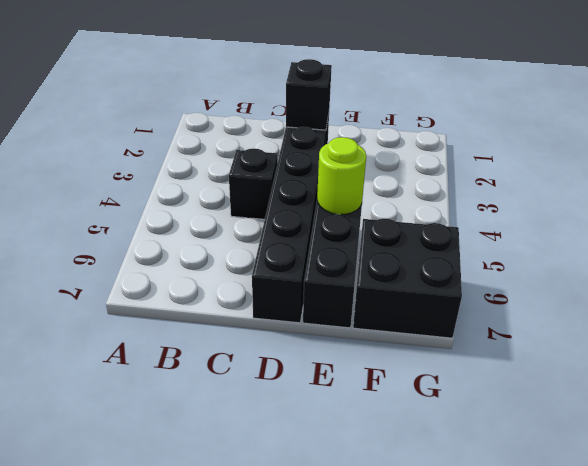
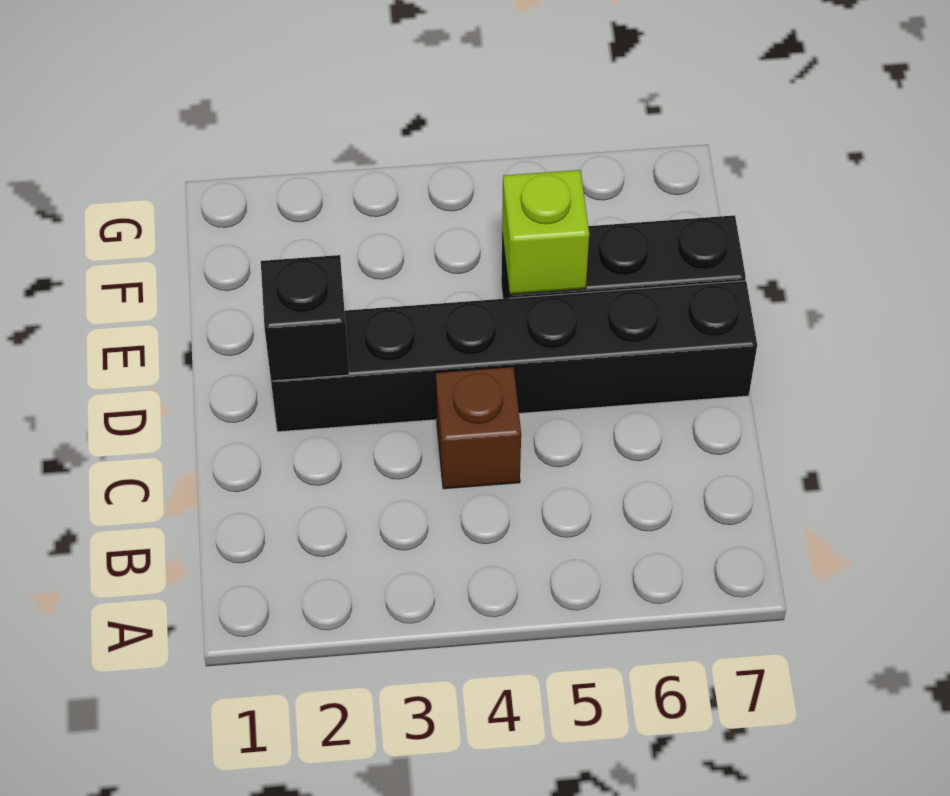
black 1x1 brick [229,148,278,219] -> brown 1x1 brick [436,367,521,489]
lime 1x1 round brick [317,137,366,215] -> lime 1x1 brick [502,170,589,295]
black 2x2 brick [353,219,462,338] -> none

